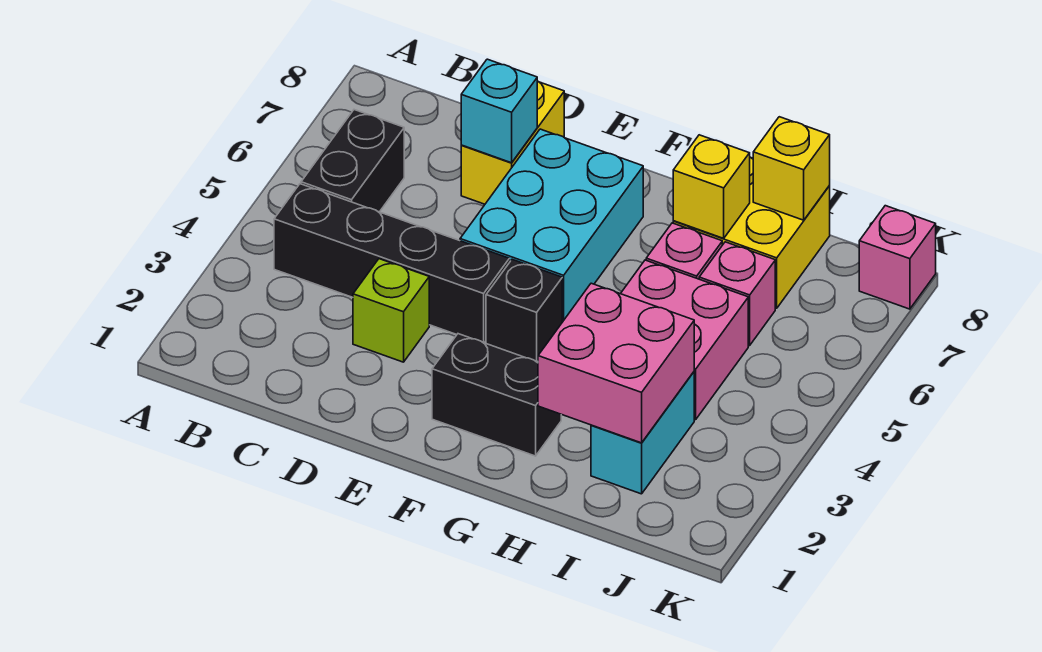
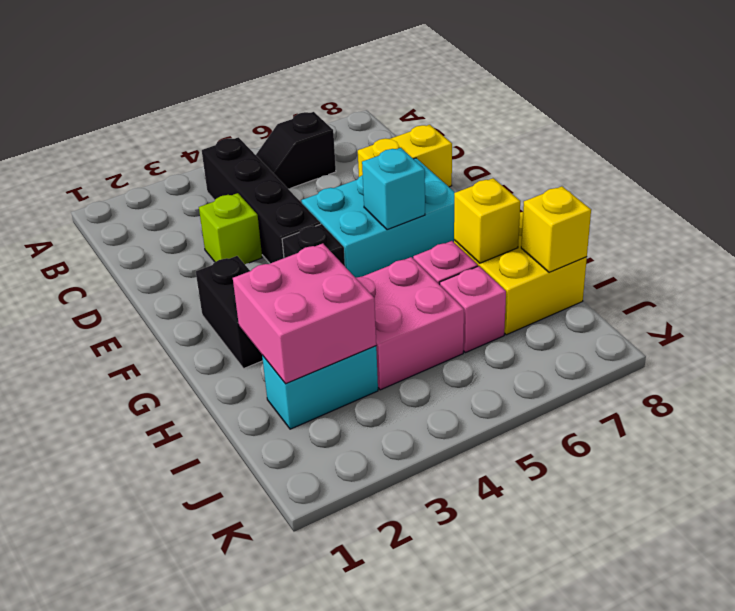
black 1x2 brick [301,110,404,212] -> black 1x2 slope [256,112,336,189]
cyan 1x1 brick [461,59,537,163] -> cyan 1x1 brick moved to [362,148,425,230]
pink 1x1 brick [859,206,936,309] -> none

